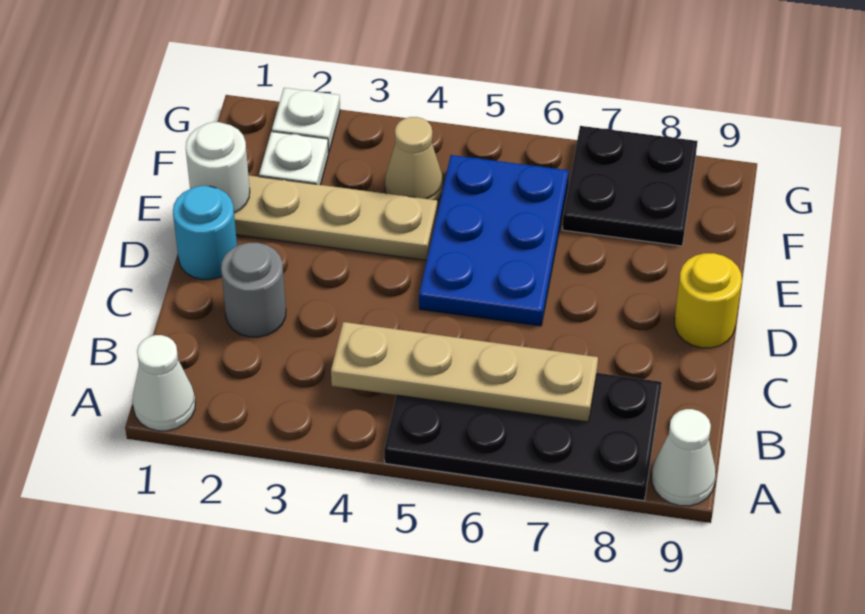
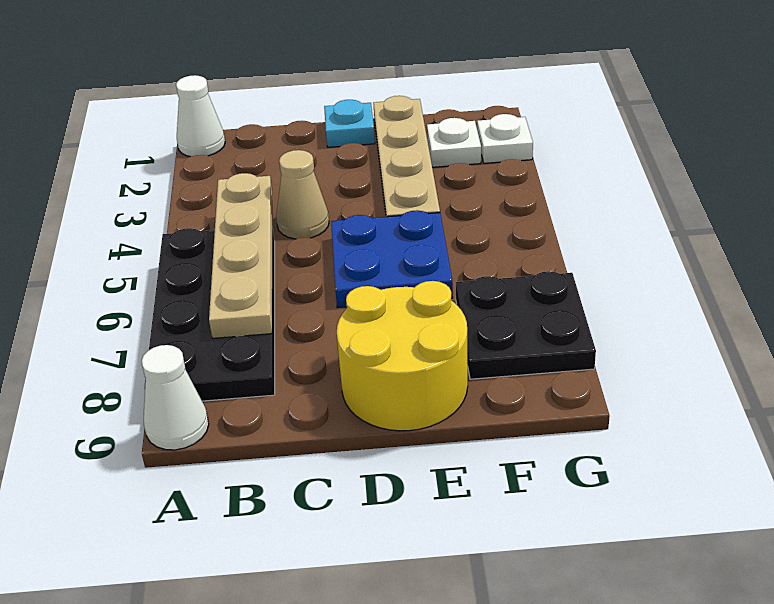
grey 1x1 round brick [221,243,286,337] -> none
cyan 1x1 round brick [173,186,237,280] -> cyan 1x1 plate [324,100,375,147]
blue 2x3 plate [419,155,569,326] -> blue 2x2 plate [331,210,453,308]
yellow 1x1 round brick [675,253,742,348] -> yellow 2x2 round brick [337,281,468,431]
white 1x1 round brick [186,122,250,213] -> none
tan 1x1 cone [385,117,443,201] -> tan 1x1 cone moved to [276,150,329,239]

